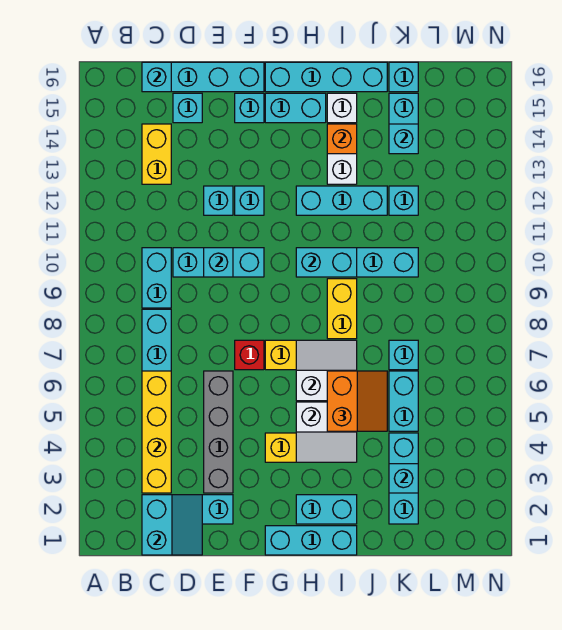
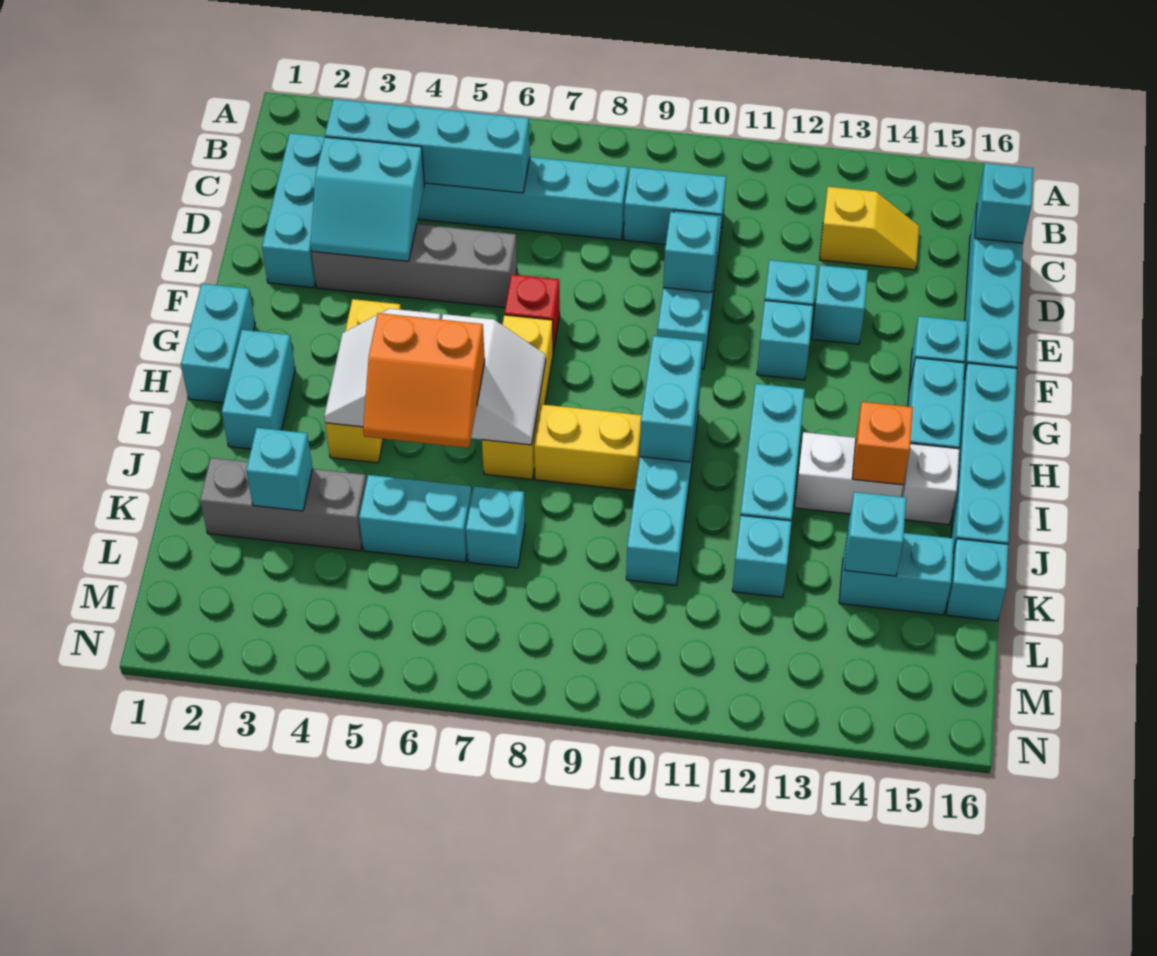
cyan 2x2 slope [142,495,202,555] -> cyan 2x2 slope moved to [311,137,425,261]
yellow 1x4 brick [142,371,171,493] -> cyan 1x4 brick [325,99,530,193]
yellow 1x2 brick [142,124,171,184] -> yellow 1x2 slope [819,187,920,270]
cyan 1x1 brick [173,93,202,123] -> cyan 1x1 brick moved to [812,265,868,344]
cyan 1x3 brick [265,526,357,555] -> cyan 1x2 brick [181,284,255,403]
cyan 1x3 brick [389,433,418,524] -> grey 1x3 brick [200,458,366,551]

